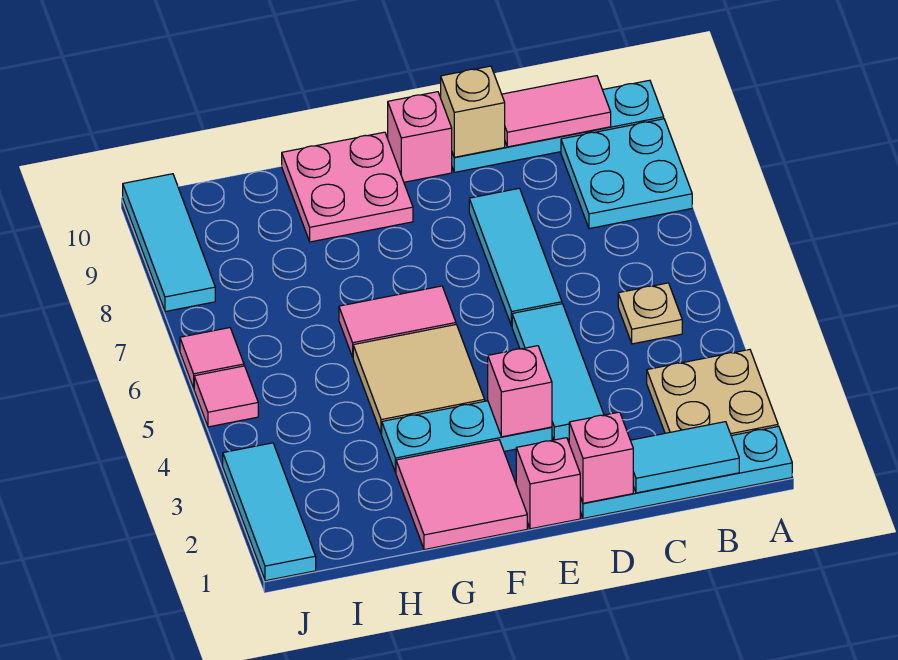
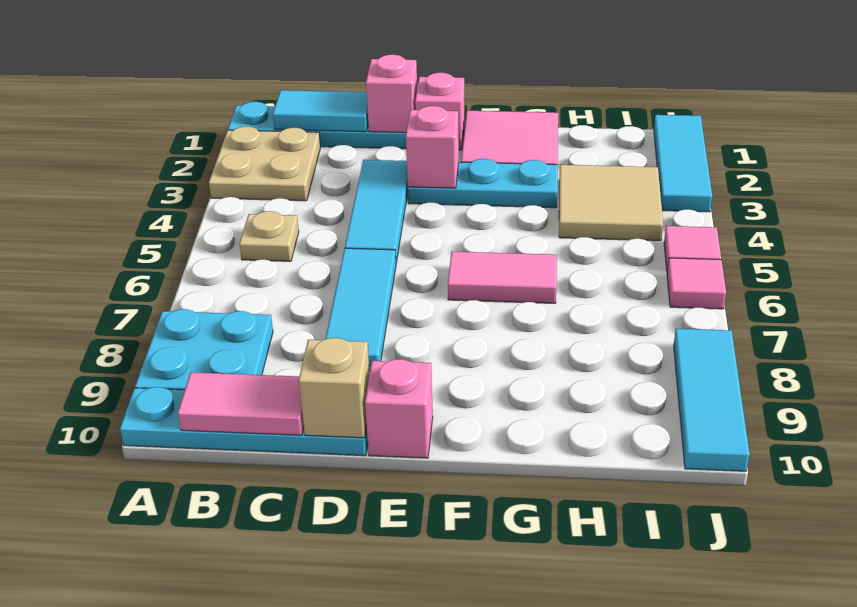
tan 2x2 tile [353,325,485,434] -> tan 2x2 tile moved to [559,165,663,241]
pink 2x2 plate [282,132,413,242] -> none

